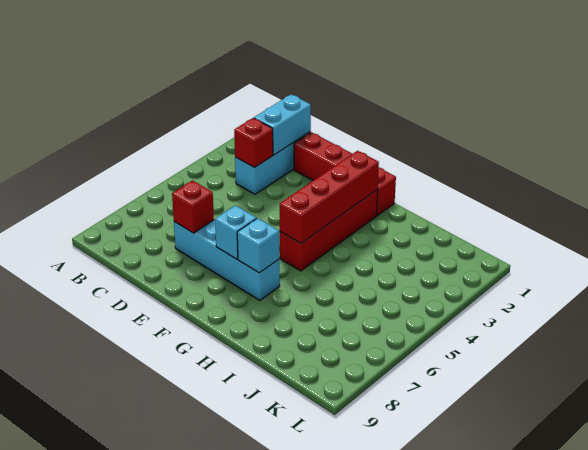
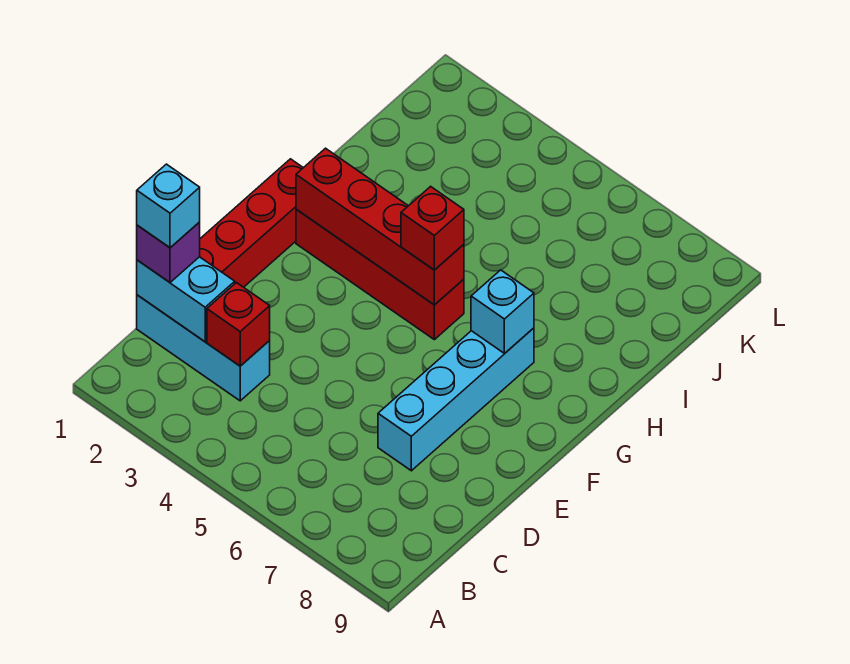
none -> purple 1x1 brick [137,222,200,282]
red 1x1 brick [172,180,214,233] -> red 1x1 brick moved to [401,186,464,270]
cyan 1x1 brick [215,205,257,259] -> cyan 1x1 brick moved to [137,164,200,248]

